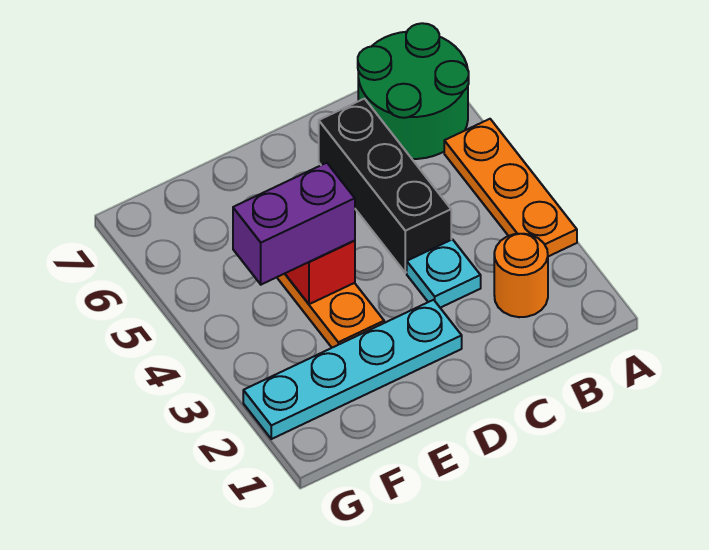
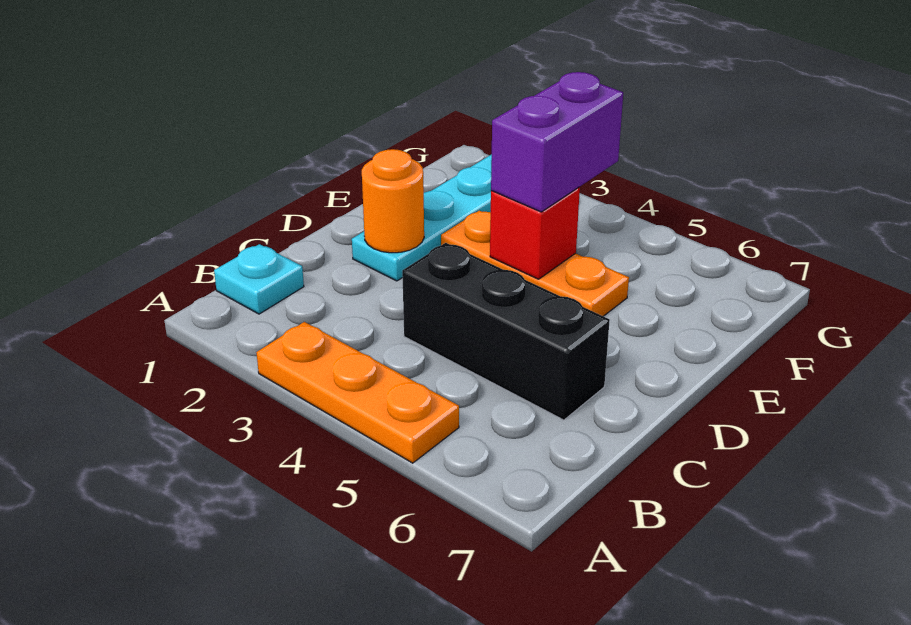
green 2x2 round brick [358,23,469,159] -> none
orange 1x1 round brick [494,234,548,317] -> orange 1x1 round brick moved to [362,149,424,253]
cyan 1x1 plate [407,239,481,308] -> cyan 1x1 plate moved to [214,244,304,314]

